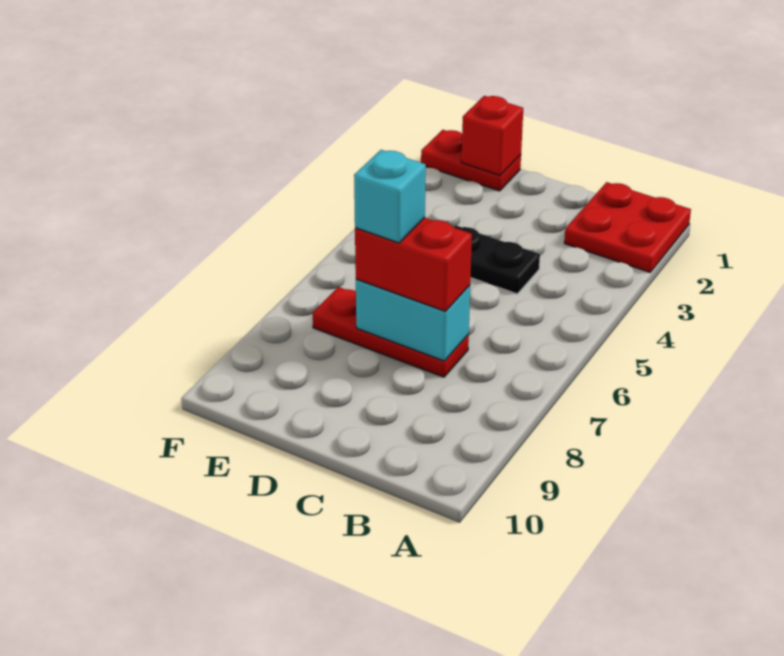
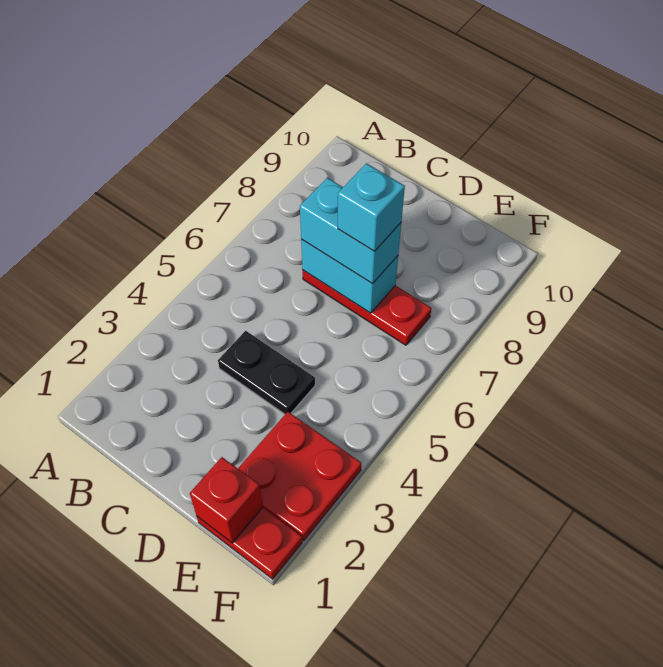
red 2x2 plate [564,182,691,272] -> red 2x2 plate moved to [238,412,362,541]
red 1x2 brick [355,218,472,311] -> cyan 1x2 brick [300,178,401,284]

